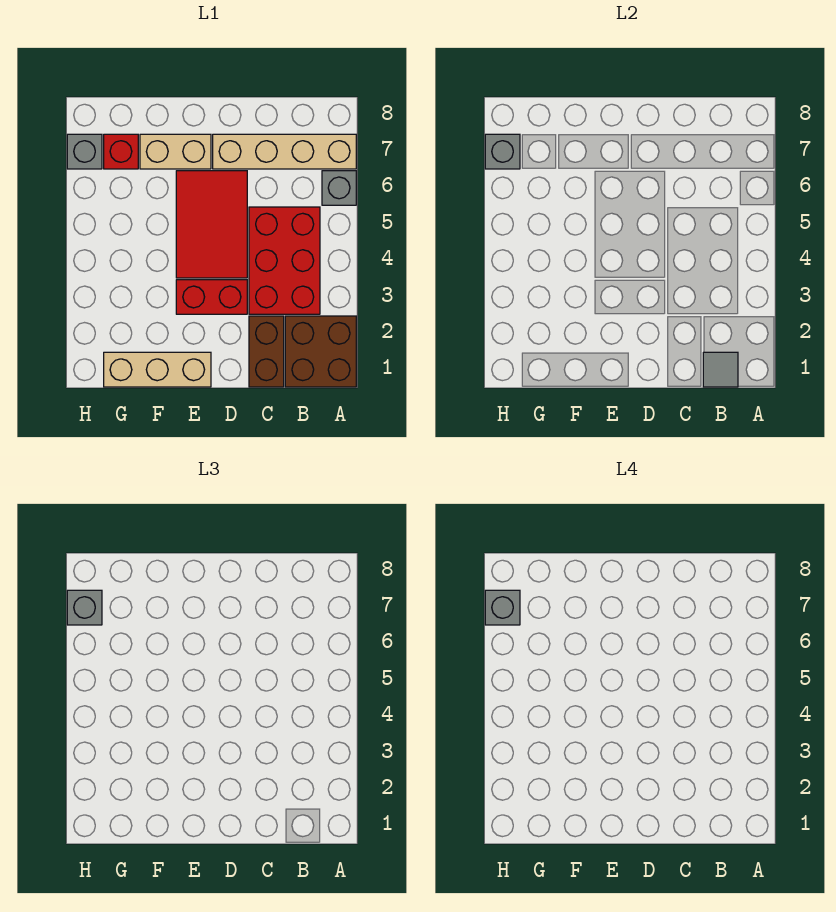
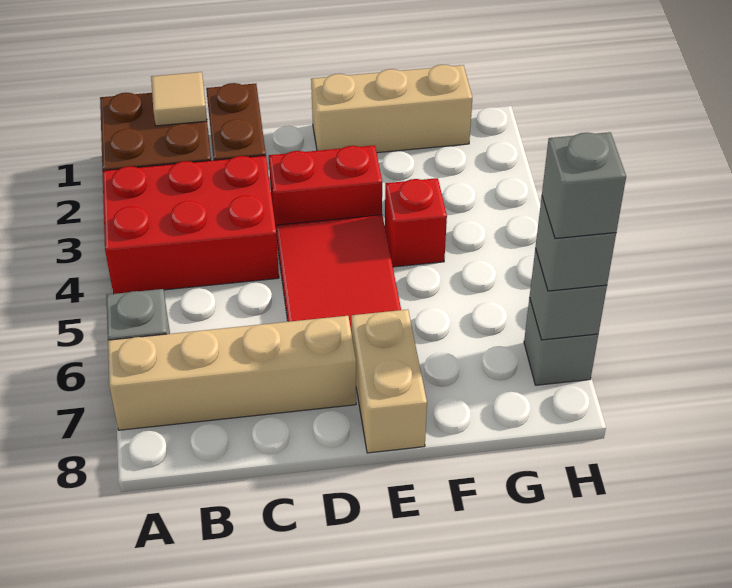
grey 1x1 tile [703,352,738,387] -> tan 1x1 tile [151,72,207,126]
red 2x3 brick [249,207,320,314] -> red 2x3 brick turned to [102,155,279,294]
tan 1x2 brick [140,134,211,169] -> tan 1x2 brick turned to [351,309,427,453]
red 1x1 brick [104,134,138,169] -> red 1x1 brick moved to [385,178,447,267]

